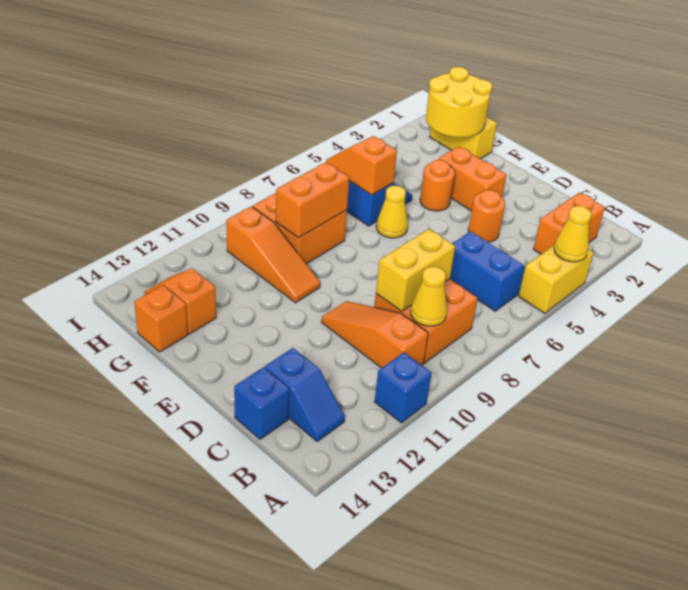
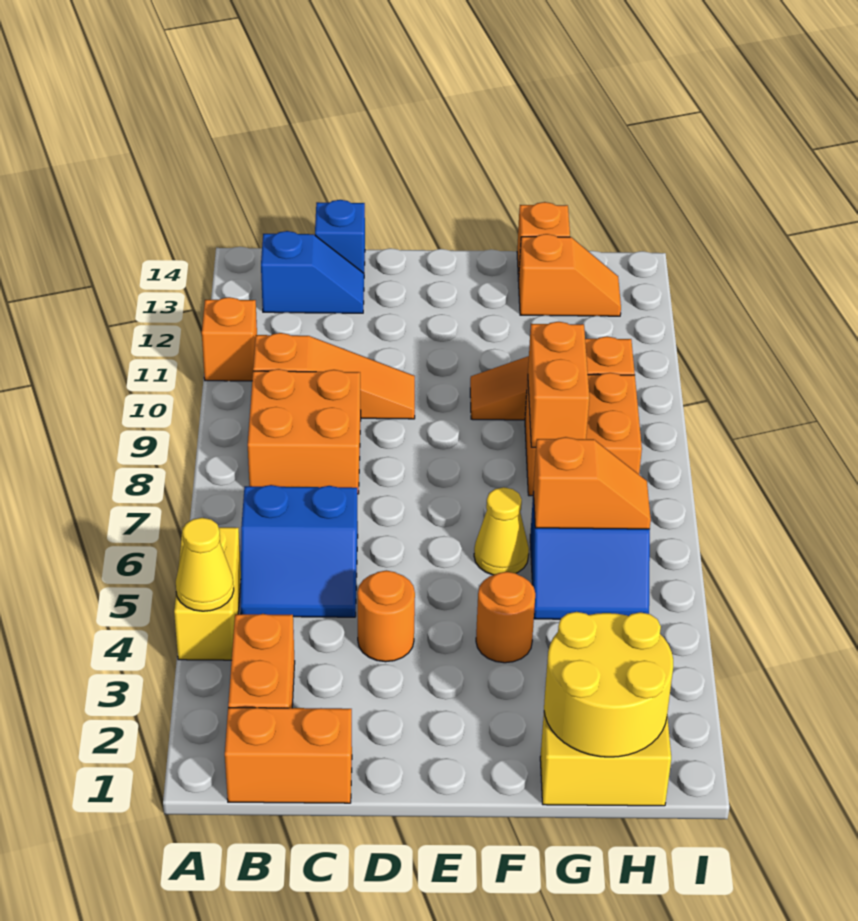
blue 1x1 brick [375,353,432,423] -> orange 1x1 brick [202,297,257,381]
yellow 1x1 cone [411,267,447,326] -> none
blue 1x2 slope [265,348,345,441] -> blue 1x2 slope turned to [261,231,364,313]
yellow 1x2 brick [376,229,455,311] -> none
orange 1x2 brick [439,146,506,211] -> orange 1x2 brick moved to [225,708,352,803]

